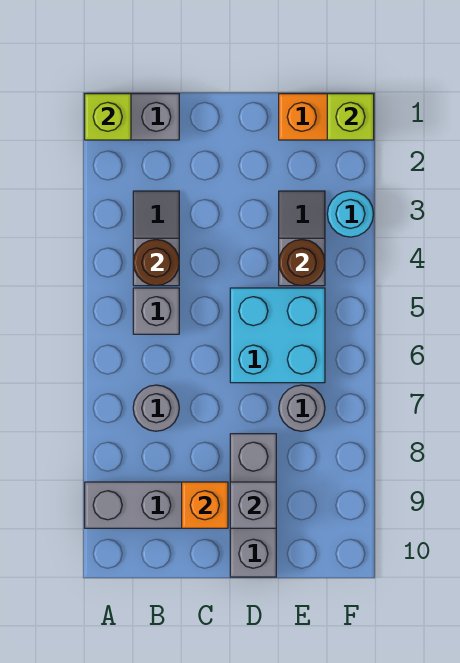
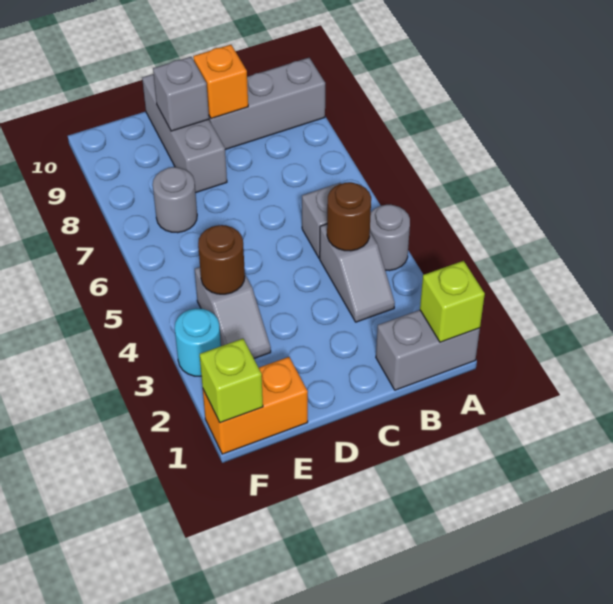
grey 1x1 round brick [133,385,179,431] -> grey 1x1 round brick moved to [370,204,410,271]
cyan 2x2 brick [230,288,325,383] -> none

